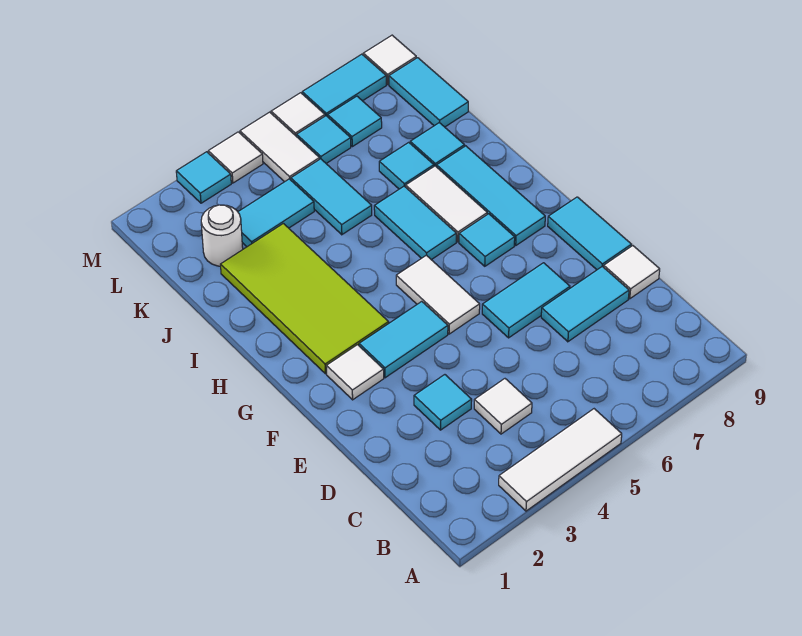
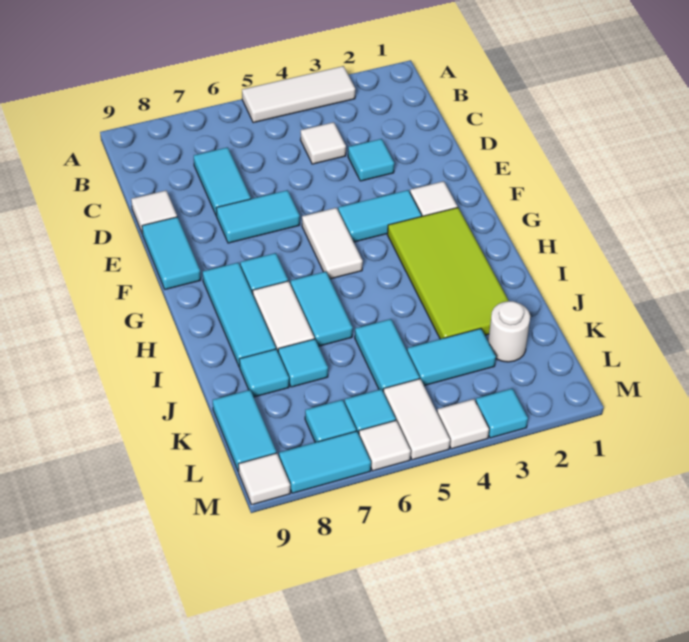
cyan 1x2 tile [541,266,629,342] -> cyan 1x2 tile turned to [194,147,251,216]

